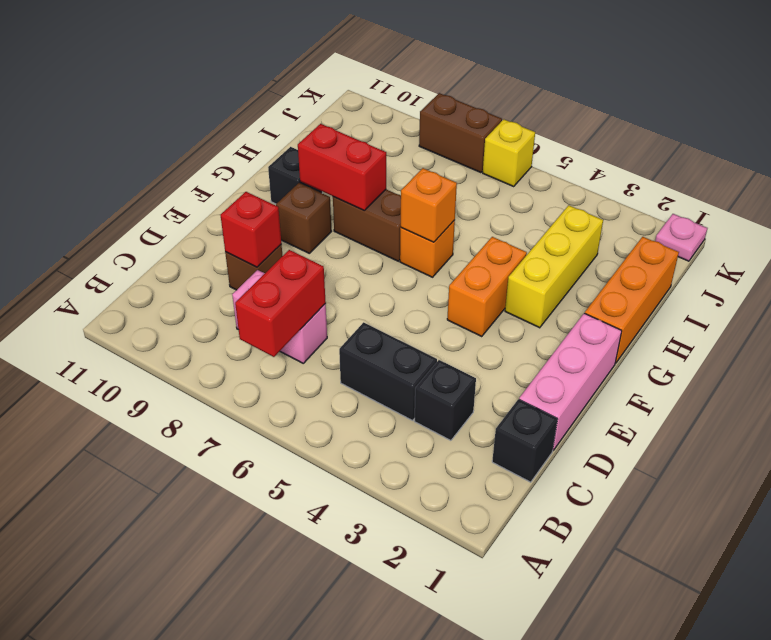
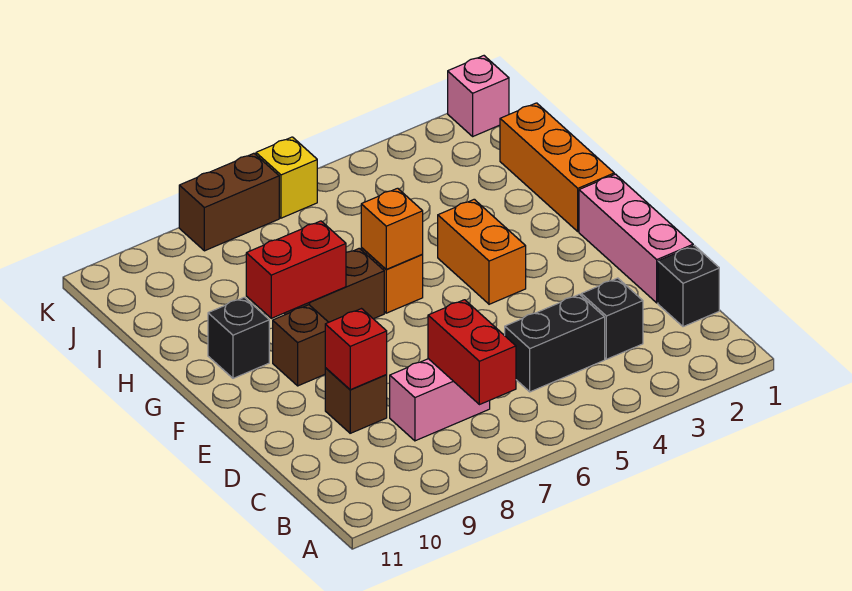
yellow 1x3 brick [505,205,603,328] -> none
pink 1x1 plate [655,214,707,261] -> pink 1x1 brick [448,56,509,136]

